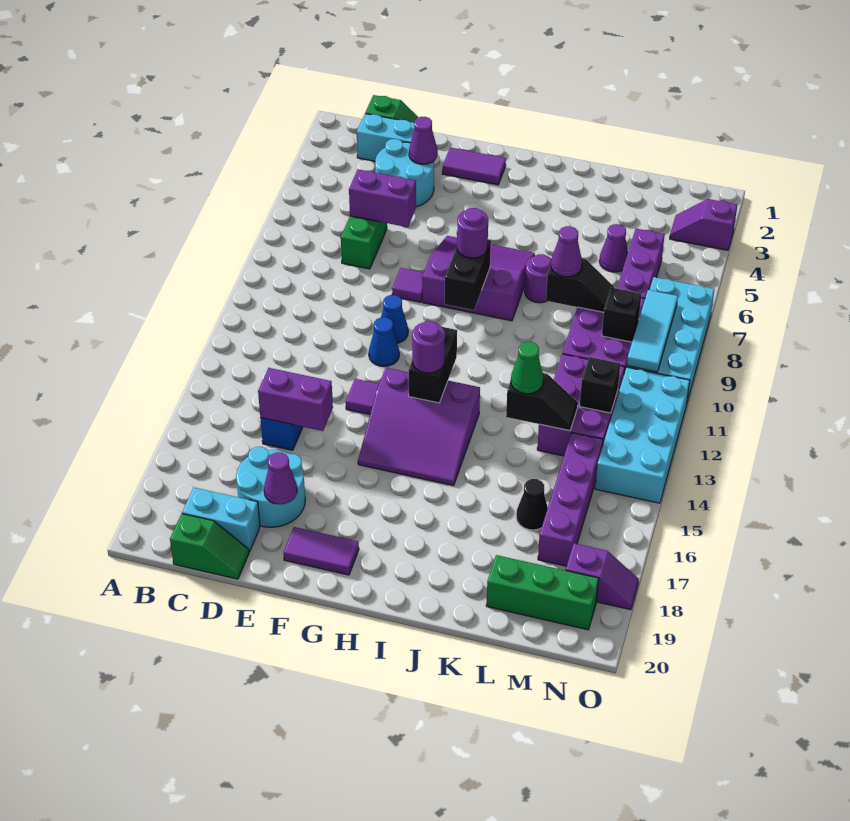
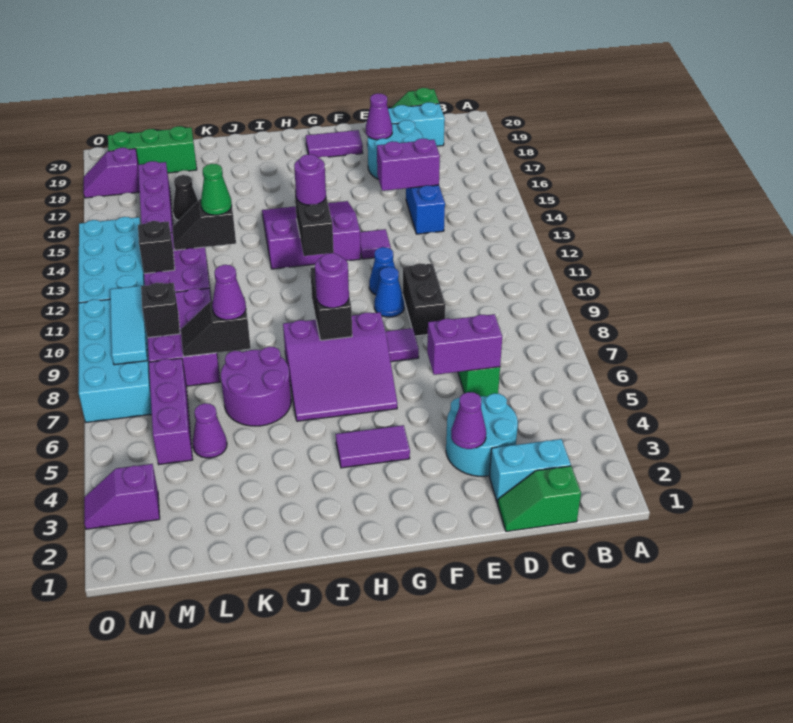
none -> black 1x2 brick [403,263,445,336]
purple 1x2 tile [442,148,506,185] -> purple 1x2 tile moved to [336,425,410,468]
purple 1x1 round brick [525,254,551,303] -> purple 2x2 round brick [221,347,291,426]
purple 1x2 slope [670,199,737,250] -> purple 1x2 slope turned to [84,464,160,529]

